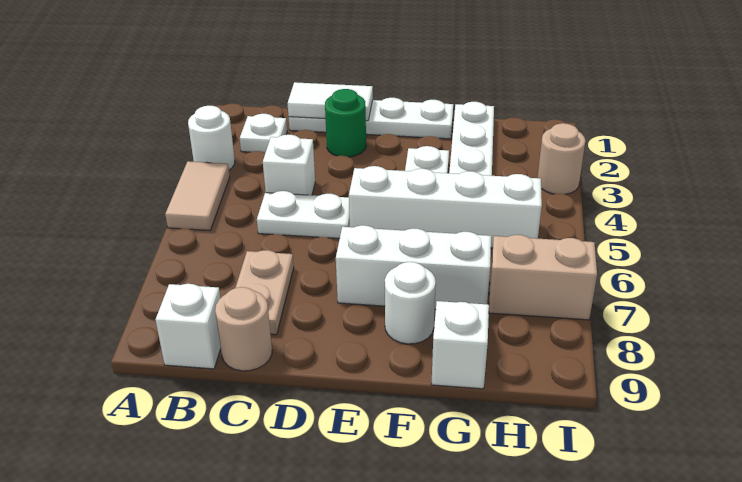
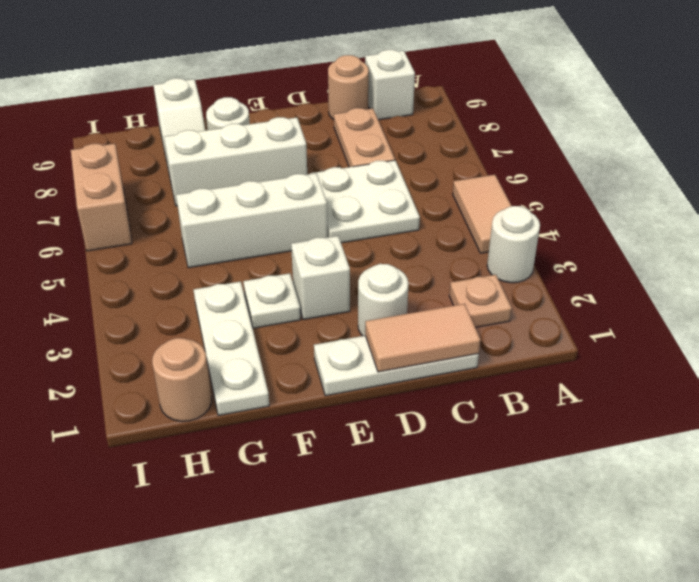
white 1x1 plate [240,114,287,153] -> tan 1x1 plate [449,275,512,327]
white 1x4 plate [289,98,453,139] -> white 1x3 plate [314,336,479,396]
white 1x2 tile [288,82,373,121] -> tan 1x2 tile [365,304,480,372]
white 1x1 brick [263,135,315,195] -> white 1x1 brick moved to [291,236,350,320]
white 1x2 plate [257,191,350,239] -> white 2x2 plate [310,160,420,243]
green 1x1 round brick [325,89,366,157] -> white 1x1 round brick [358,264,409,336]
white 1x4 brick [349,166,542,248] -> white 1x3 brick [176,173,327,268]
tan 1x2 brick [489,235,597,320] -> tan 1x2 brick turned to [71,144,132,251]
tan 1x1 round brick [538,123,586,195] -> tan 1x1 round brick moved to [152,338,212,421]

